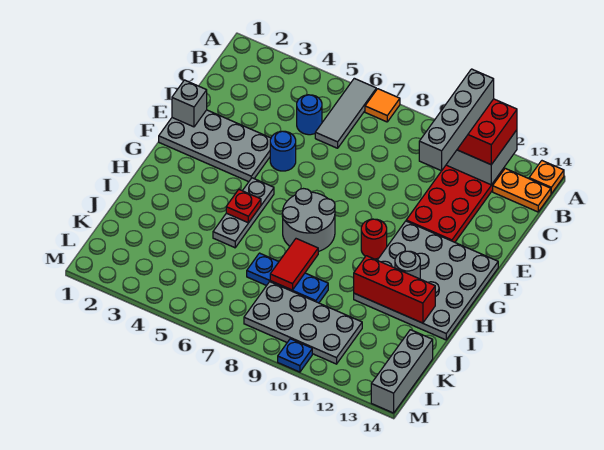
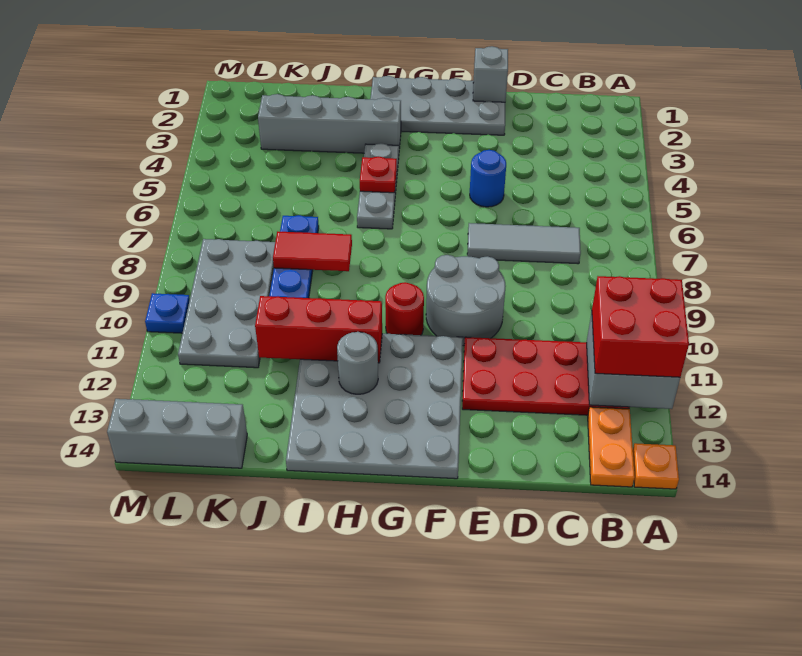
grey 1x3 tile [315,78,376,148] -> grey 1x3 tile moved to [467,223,581,264]
orange 1x1 tile [365,89,400,122] -> none
grey 1x4 brick [419,69,494,171] -> grey 1x4 brick moved to [258,94,401,153]
blue 1x1 round brick [297,95,322,135] -> none
grey 2x4 plate [159,110,271,182] -> grey 2x4 plate turned to [370,76,505,135]
grey 1x3 plate [213,178,274,248] -> grey 1x3 plate turned to [357,143,399,229]
grey 2x2 round brick [282,189,335,251] -> grey 2x2 round brick moved to [426,255,506,346]
red 1x3 brick [354,256,435,323] -> red 1x3 brick turned to [255,296,382,363]

